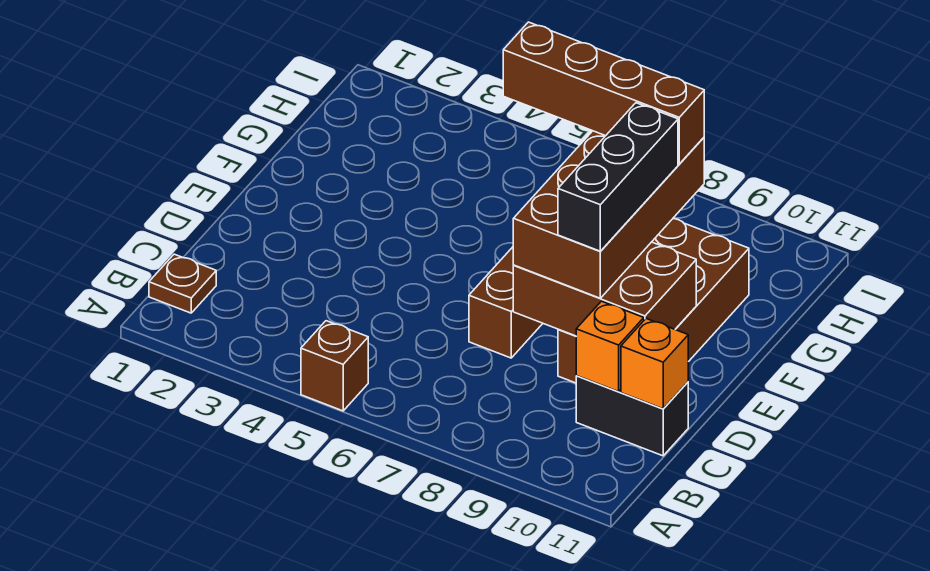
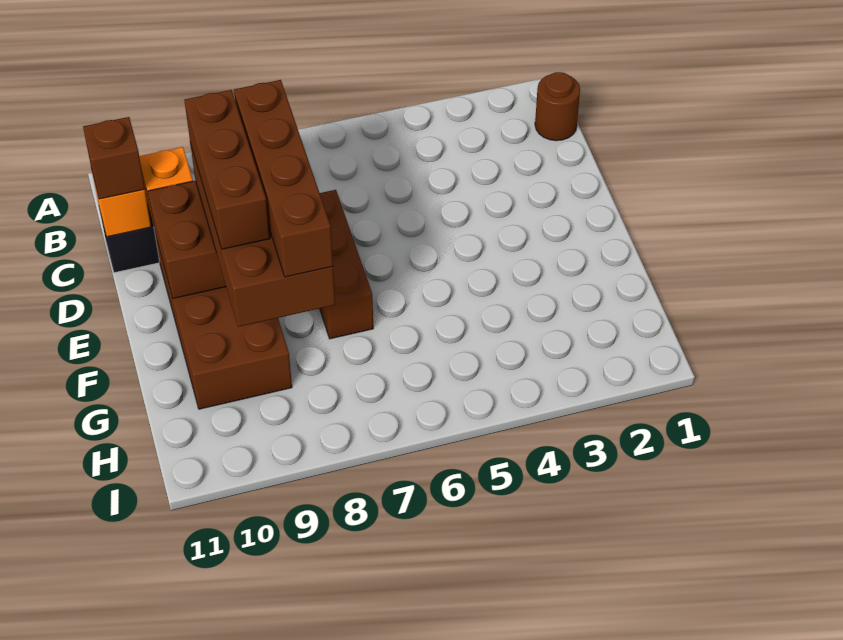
brown 1x1 brick [301,321,368,411] -> brown 1x1 brick moved to [83,117,145,199]
brown 1x1 plate [149,254,216,313] -> brown 1x1 round brick [535,72,580,141]
black 1x3 brick [558,103,678,251] -> brown 1x3 brick [184,90,270,249]
brown 1x4 brick [503,22,704,164] -> brown 1x4 brick turned to [234,80,333,277]

